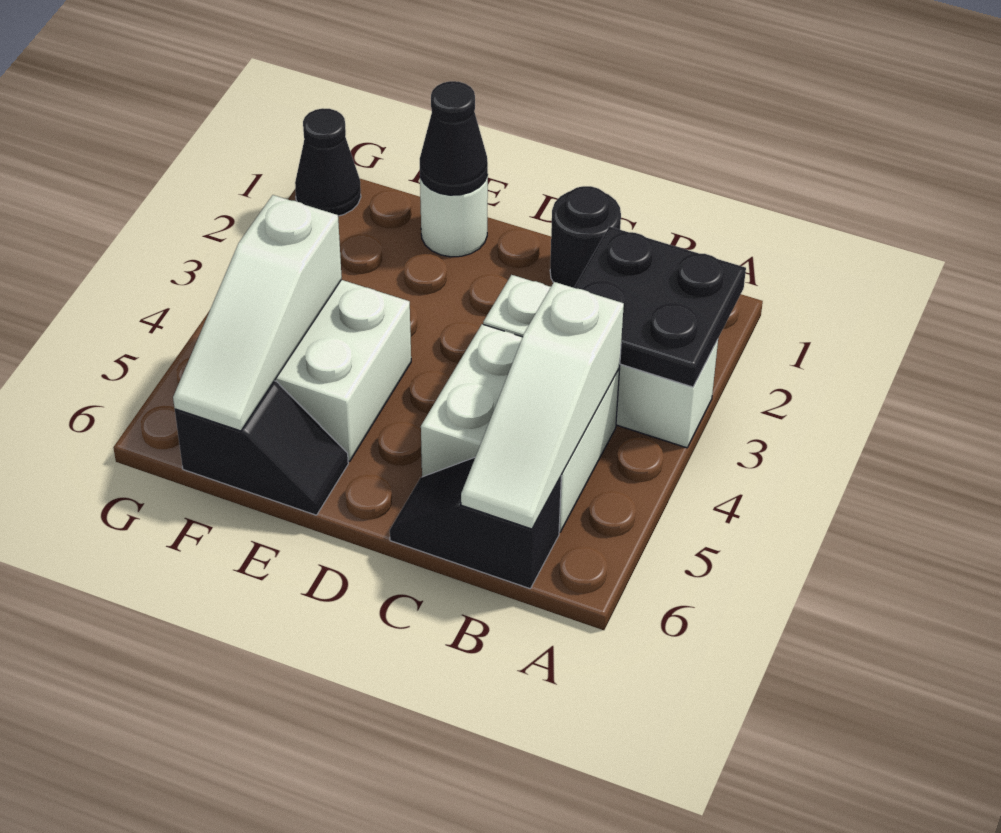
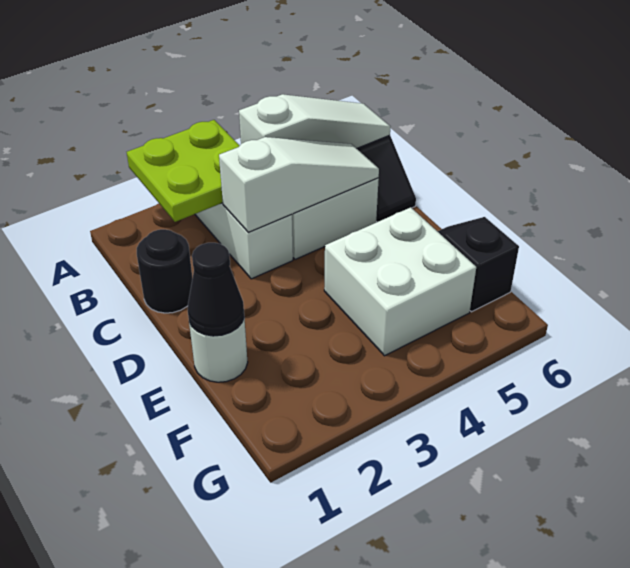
black 2x2 plate [574,227,746,387] -> lime 2x2 plate [127,120,240,222]
white 1x3 slope [173,195,342,431] -> white 1x3 slope moved to [219,137,379,232]
black 1x1 cone [295,108,361,216] -> none

